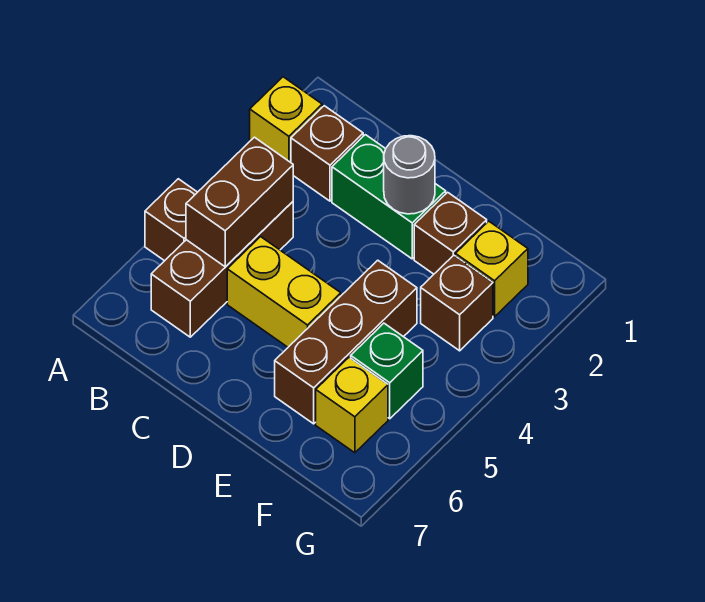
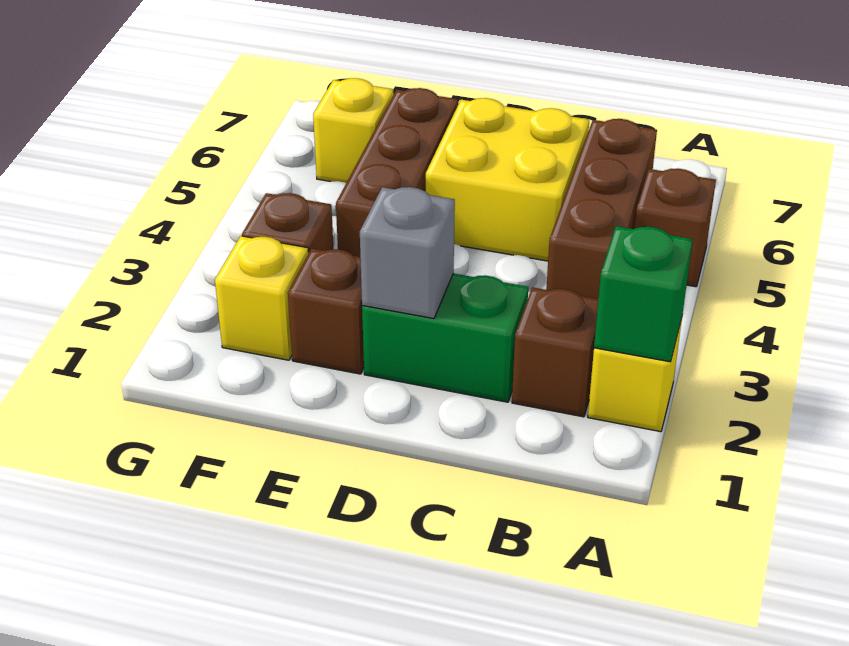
brown 1x2 brick [186,137,293,267] -> none
yellow 1x2 brick [227,237,341,347] -> yellow 2x2 brick [426,98,589,261]
grey 1x1 round brick [384,136,435,214] -> grey 1x1 brick [360,187,455,319]
green 1x1 brick [351,323,423,419] -> green 1x1 brick moved to [594,226,693,362]

